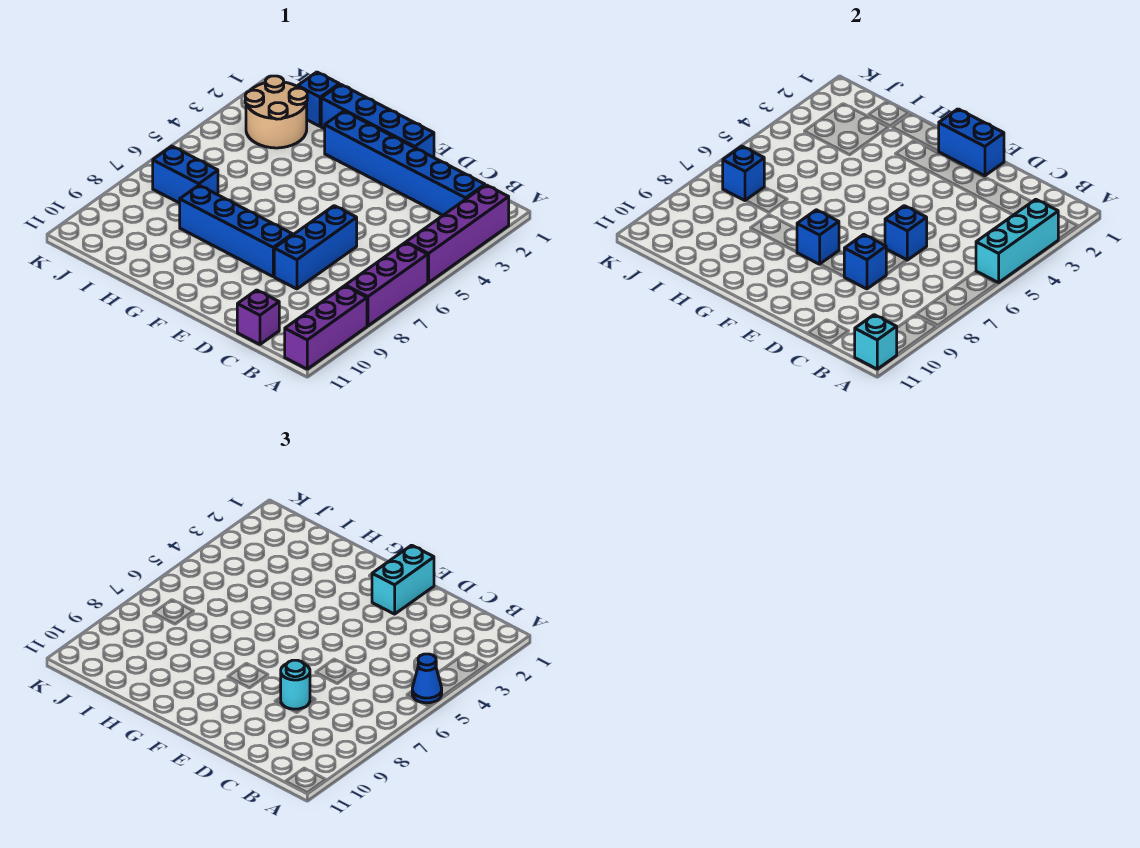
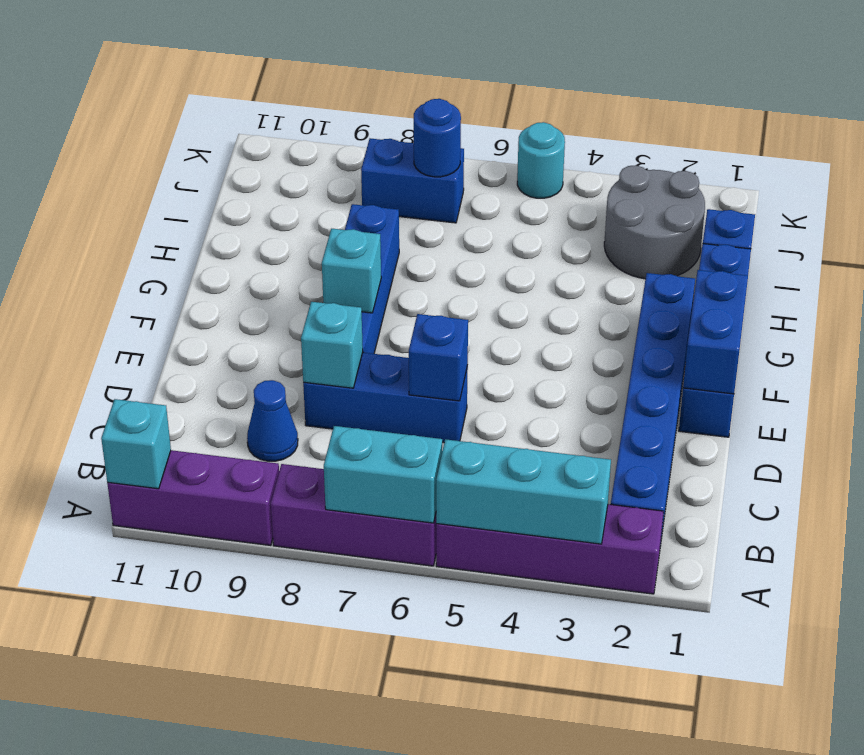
blue 1x1 cone [412,654,442,703] -> blue 1x1 cone moved to [247,380,298,461]
purple 1x1 brick [237,290,279,344] -> none
blue 1x1 brick [844,234,886,289] -> cyan 1x1 brick [301,302,363,388]
cyan 1x1 round brick [281,660,310,709] -> cyan 1x1 round brick moved to [517,122,565,198]
cyan 1x2 brick [372,545,434,614] -> cyan 1x2 brick moved to [324,426,442,523]
blue 1x1 brick [797,210,839,264] -> cyan 1x1 brick [322,229,381,313]
tan 2x2 round brick [245,76,307,148] -> grey 2x2 round brick [604,165,705,279]
blue 1x2 brick [153,146,218,203] -> blue 1x2 brick turned to [361,138,464,223]
blue 1x1 brick [723,146,764,201] -> blue 1x1 round brick [414,99,461,177]

